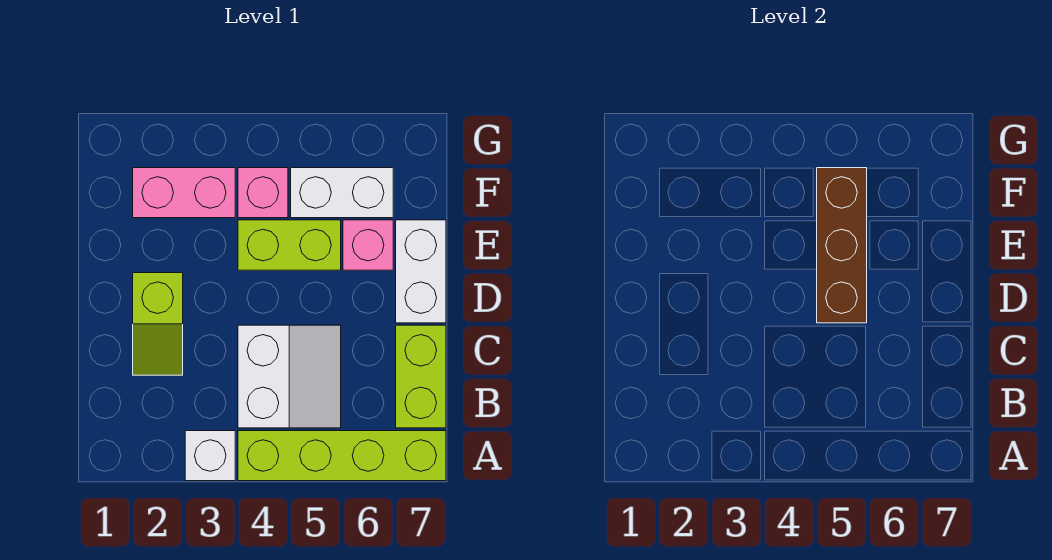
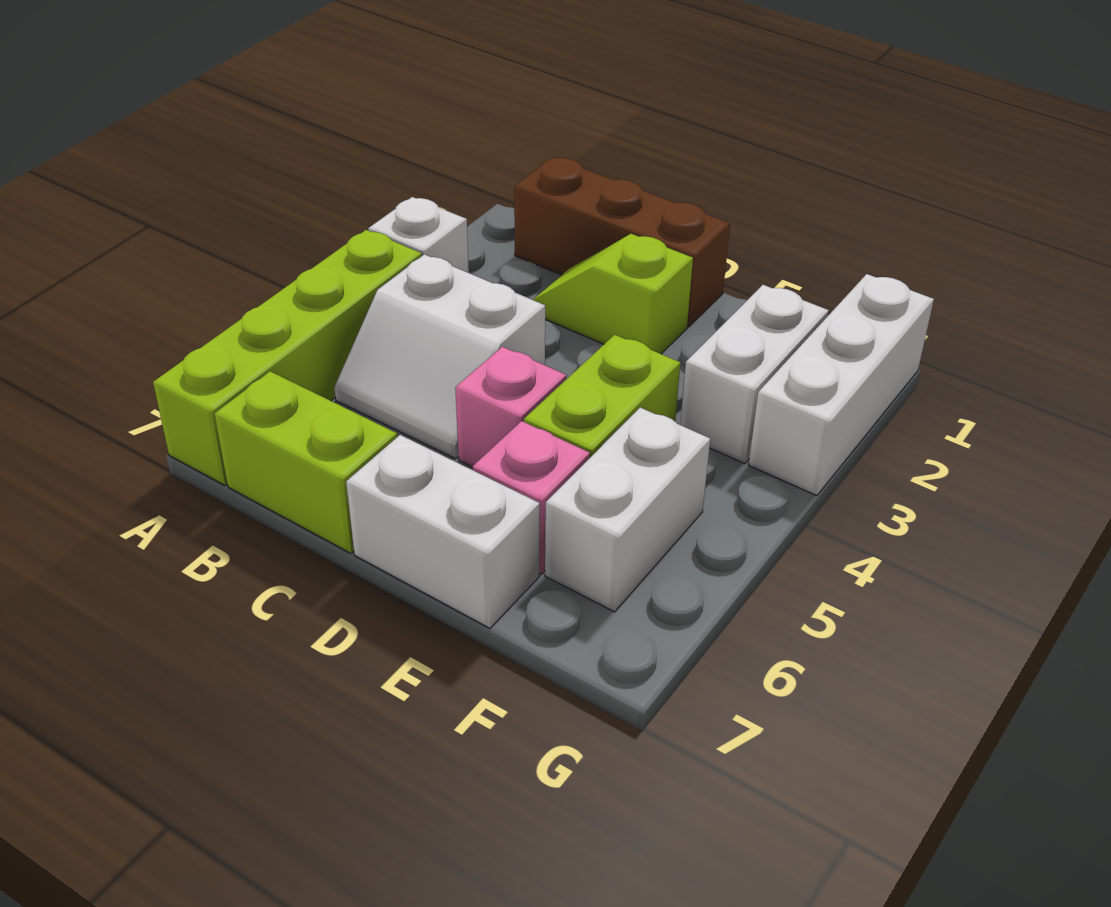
brown 1x3 brick [817,168,867,323] -> brown 1x3 brick moved to [514,157,730,327]
pink 1x2 brick [133,168,235,218] -> white 1x2 brick [680,285,829,464]
pink 1x1 brick [238,168,288,218] -> pink 1x1 brick moved to [455,347,566,467]
none -> white 1x3 brick [748,274,934,496]

